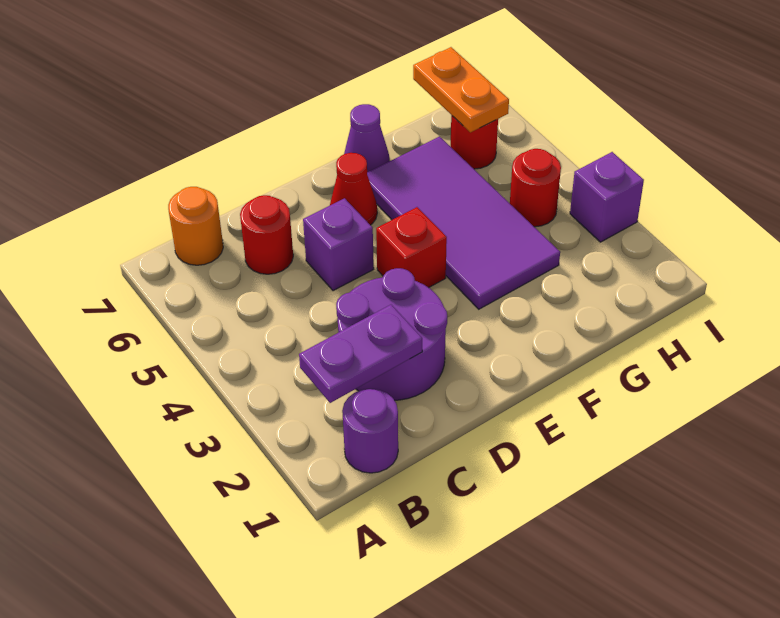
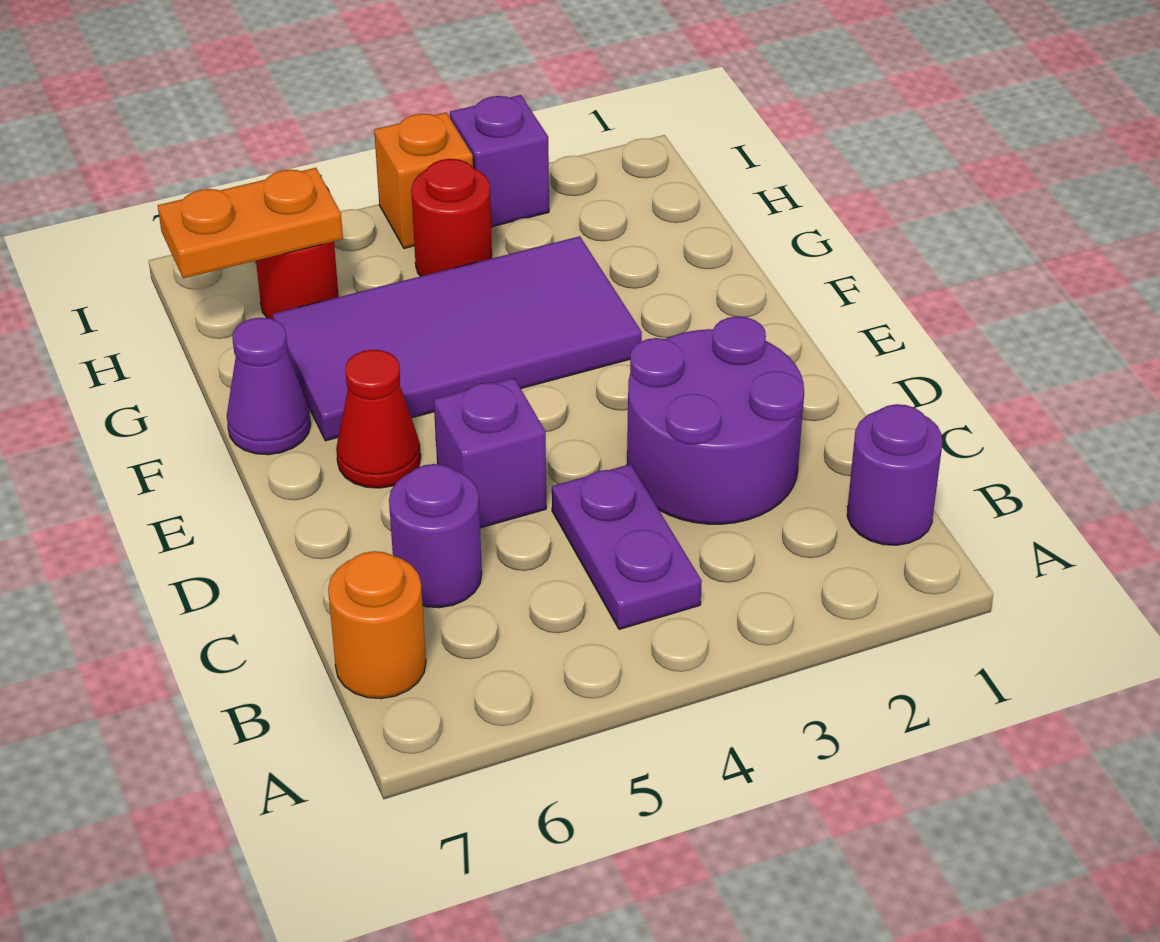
purple 1x2 plate [299,305,422,403] -> purple 1x2 plate moved to [552,464,702,629]
red 1x1 round brick [240,195,293,274] -> purple 1x1 round brick [389,464,482,608]
red 1x1 brick [376,207,447,288] -> none
none -> orange 1x1 brick [374,113,473,248]

